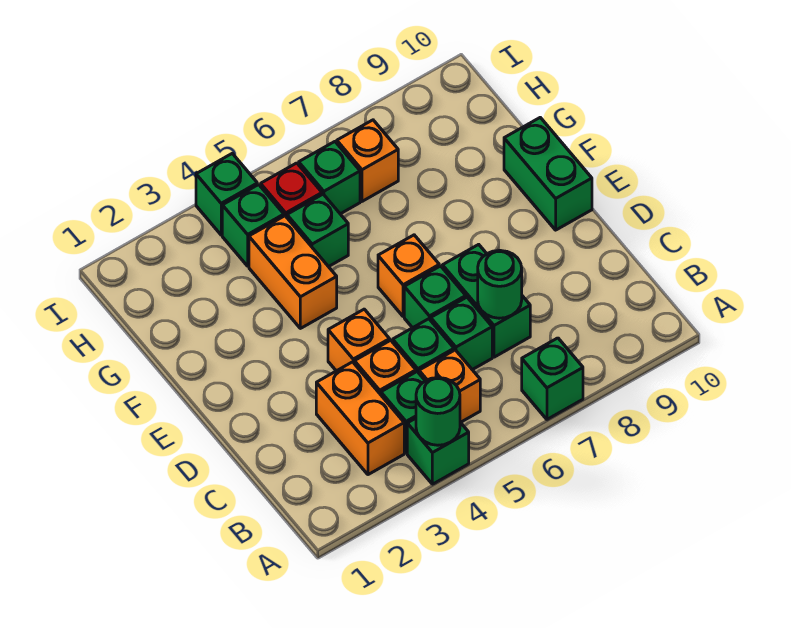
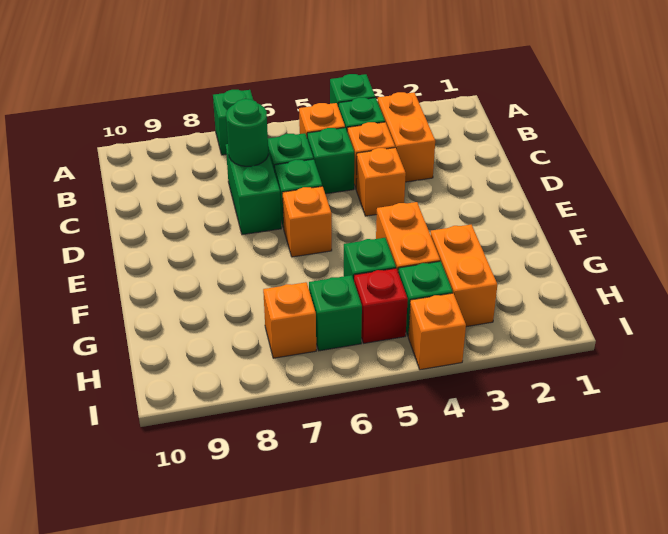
green 1x1 round brick [416,378,460,445] -> none
green 1x2 brick [504,118,592,230] -> none
none -> orange 1x2 brick [431,225,497,327]
green 1x1 brick [196,154,257,235] -> orange 1x1 brick [408,293,466,370]

